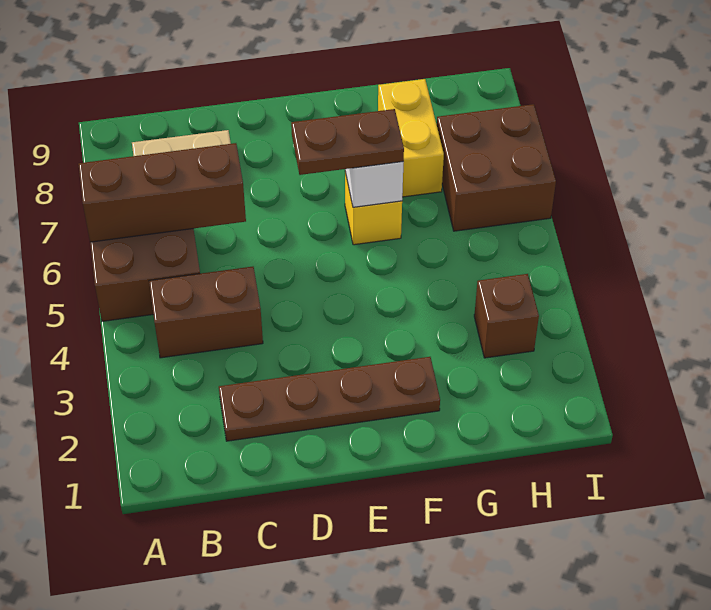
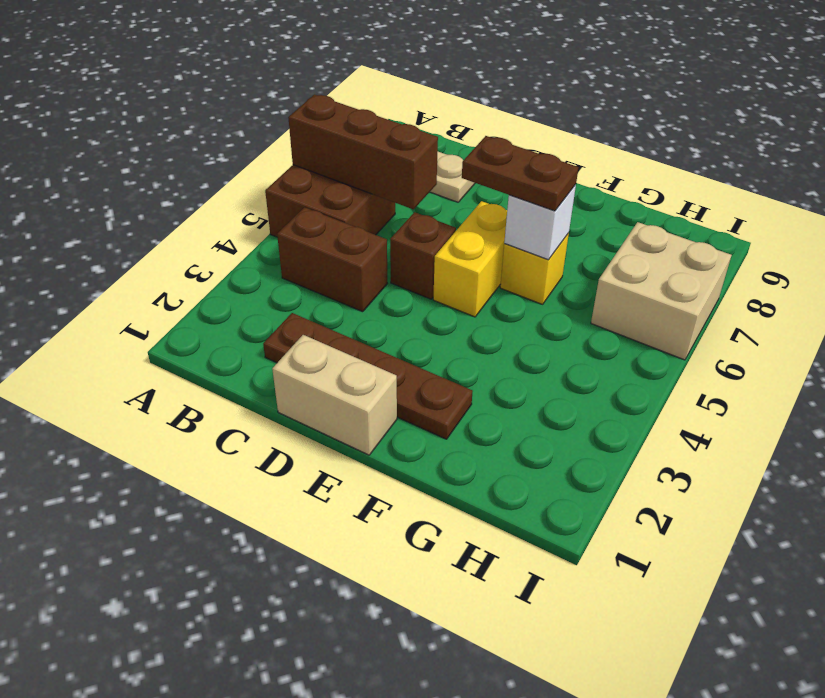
none -> tan 1x2 brick [272,335,397,455]
yellow 1x2 brick [378,79,444,197] -> yellow 1x2 brick moved to [433,201,507,317]
brown 1x1 brick [474,274,539,358] -> brown 1x1 brick moved to [390,212,456,299]
brown 2x2 brick [437,104,556,231] -> tan 2x2 brick [591,222,732,360]

